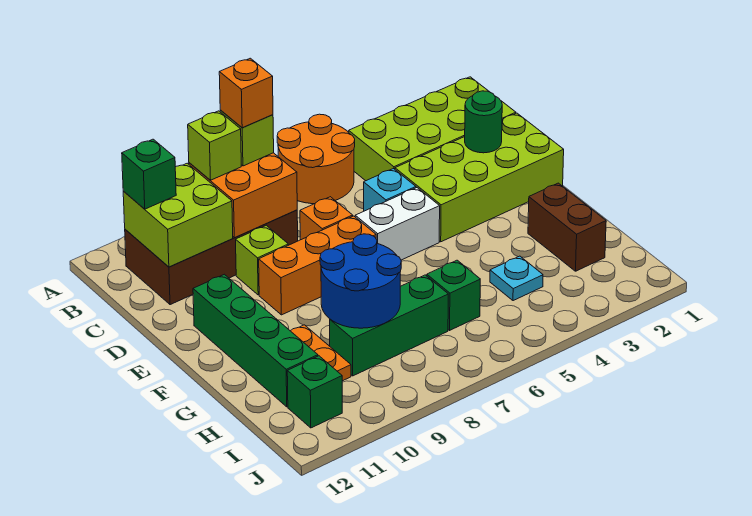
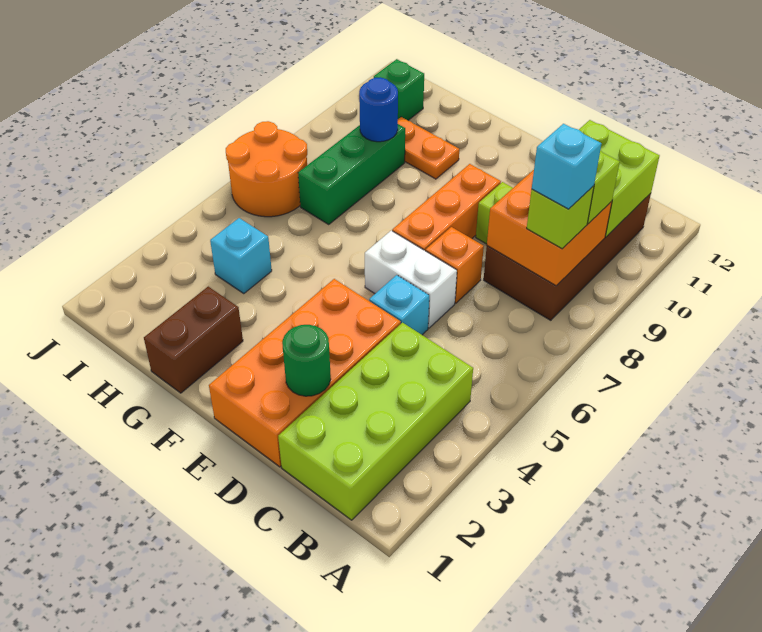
orange 2x2 round brick [277,114,355,204] -> orange 2x2 round brick moved to [226,121,307,217]
orange 1x1 brick [219,58,273,128] -> cyan 1x1 brick [532,124,601,209]
green 1x1 brick [122,139,176,209] -> none
lime 2x4 brick [395,113,564,242] -> orange 2x4 brick [209,279,401,467]
white 1x2 brick [355,188,440,260] -> white 1x2 brick turned to [365,231,457,328]
green 1x4 brick [193,274,318,407] -> none
brown 1x2 brick [528,183,606,271] -> brown 1x2 brick turned to [144,287,243,393]
blue 2x2 round brick [320,234,401,328] -> blue 1x1 round brick [359,77,398,142]
cyan 1x1 plate [490,256,543,301] -> cyan 1x1 brick [210,218,272,293]
green 1x1 brick [427,260,480,330] -> none

